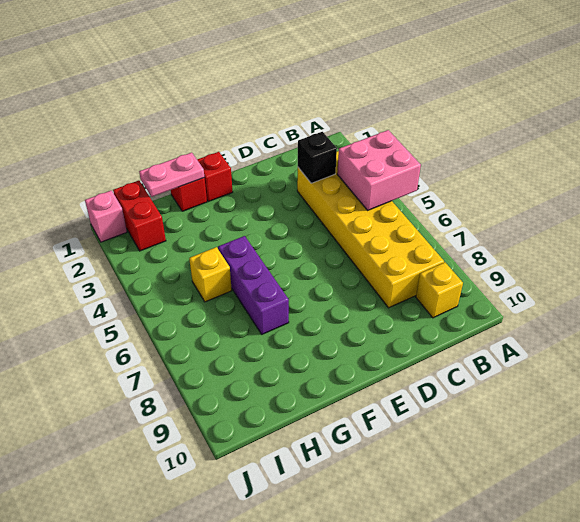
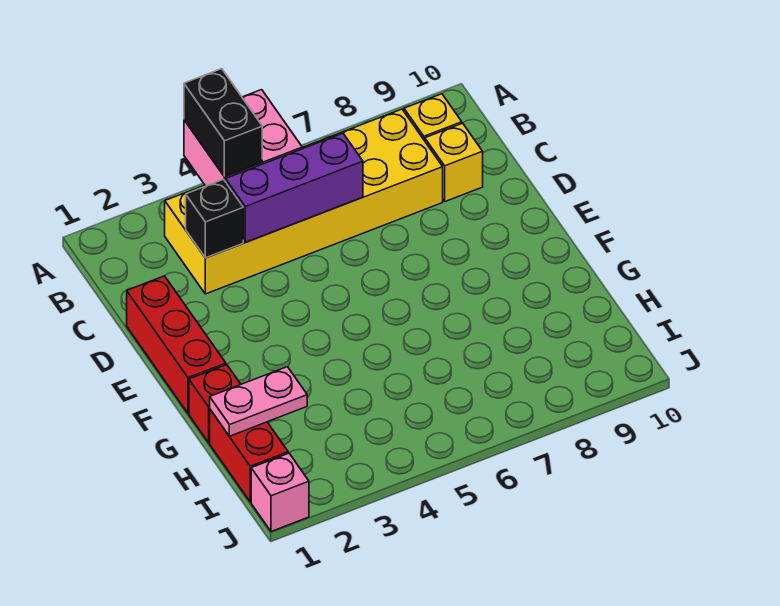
none -> black 1x2 brick [184,69,262,177]
red 1x1 brick [197,152,233,202] -> red 1x3 brick [127,276,226,413]
pink 1x2 plate [139,153,204,197] -> pink 1x2 plate turned to [210,367,307,436]
purple 1x3 brick [218,236,289,334] -> purple 1x3 brick moved to [225,133,363,242]
yellow 1x1 brick [189,247,232,302] -> yellow 1x1 brick moved to [425,123,483,202]
red 1x2 brick [113,181,166,251] -> red 1x2 brick turned to [210,410,288,502]

